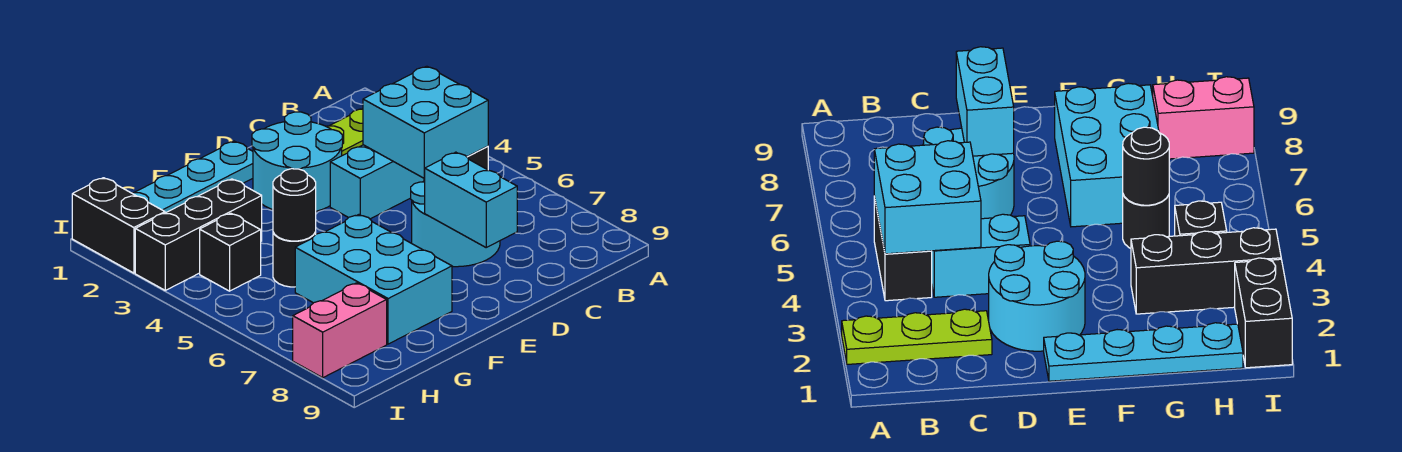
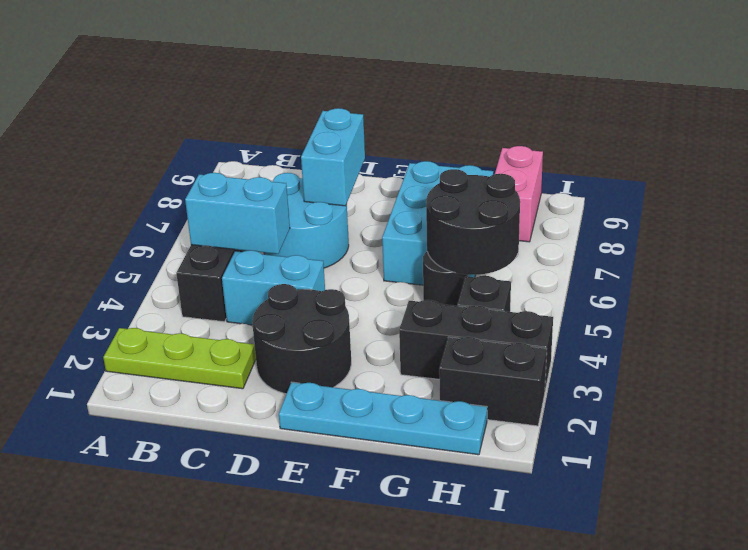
cyan 2x2 brick [363,66,488,178] -> cyan 1x2 brick [185,173,290,254]
cyan 2x2 round brick [252,112,343,211] -> black 2x2 round brick [252,284,351,394]
black 1x1 round brick [273,169,316,241] -> black 2x2 round brick [426,169,520,275]
pink 1x2 brick [293,283,387,378] -> pink 1x2 brick turned to [495,146,543,242]
black 1x2 brick [72,178,165,273] -> black 1x2 brick turned to [439,337,547,426]

